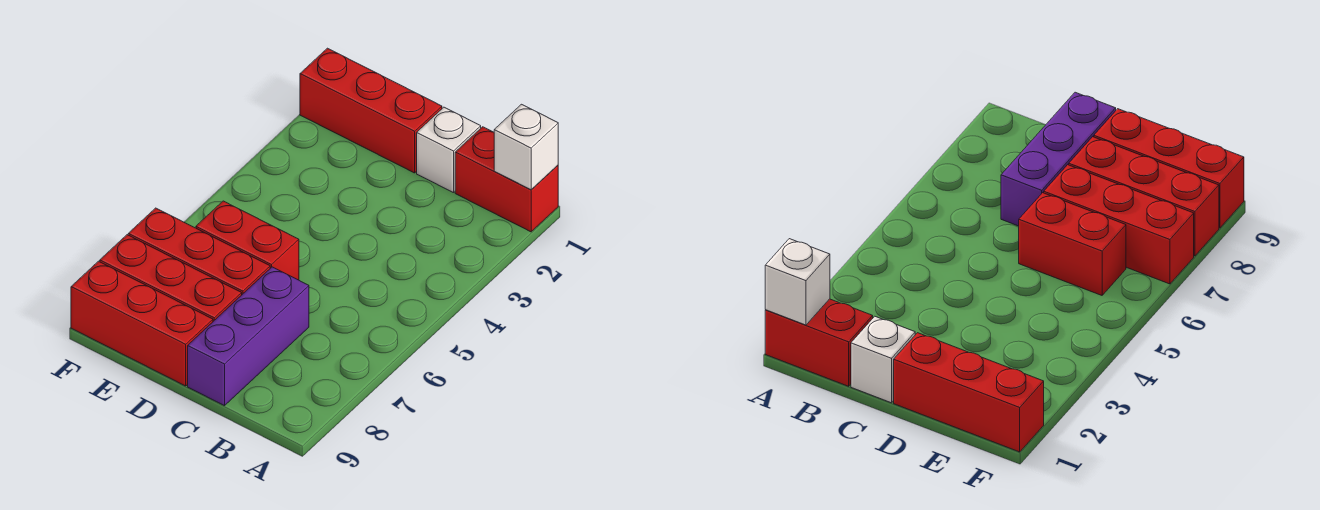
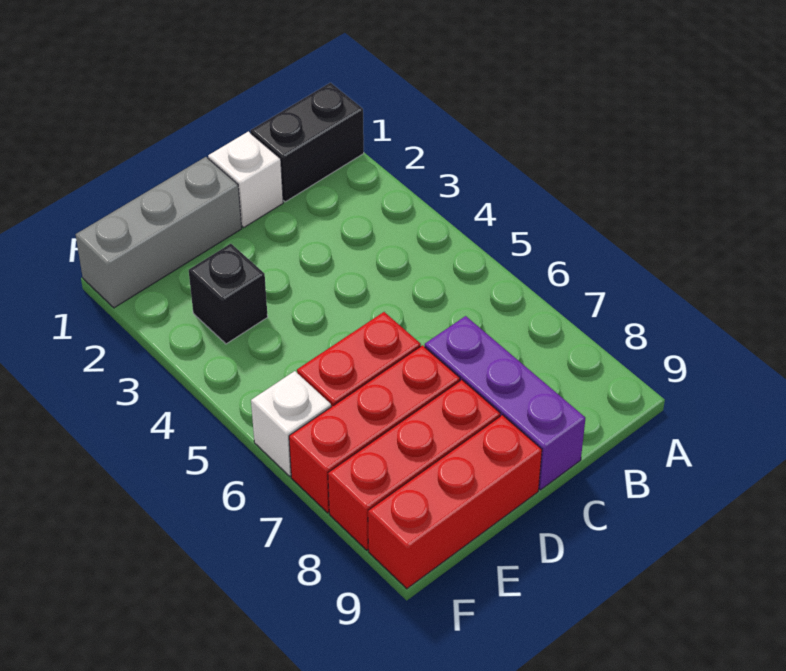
red 1x2 brick [455,127,558,232] -> black 1x2 brick [250,83,364,202]
white 1x1 brick [494,104,558,190] -> white 1x1 brick moved to [251,371,331,476]
red 1x3 brick [300,48,442,173] -> grey 1x3 brick [76,157,242,308]
none -> black 1x1 brick [189,244,268,344]

